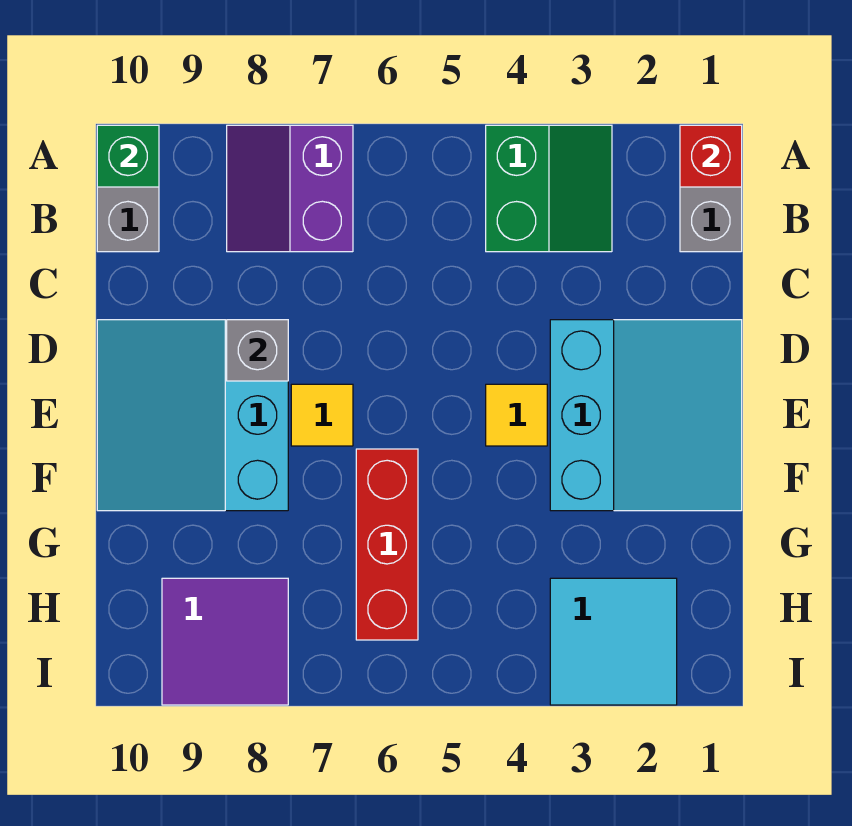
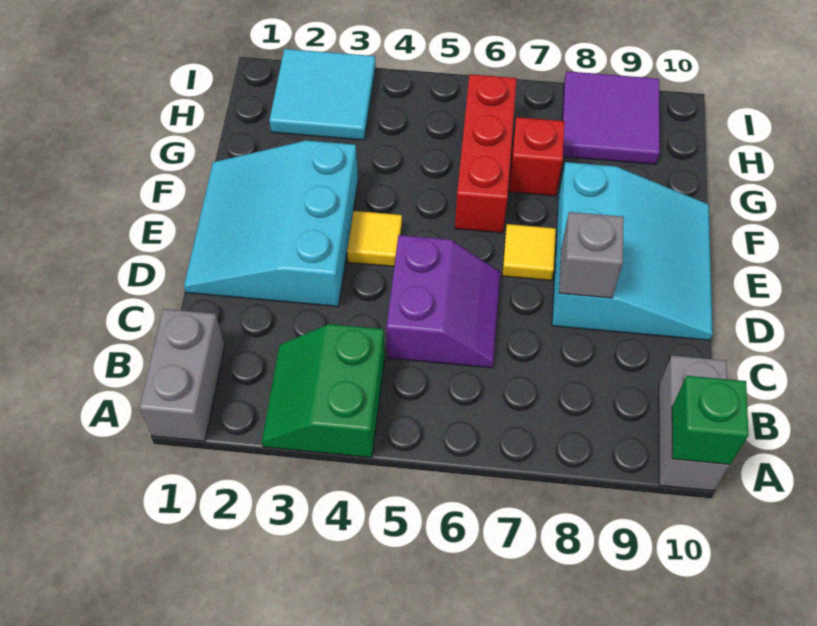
red 1x1 brick [680,125,742,187] -> red 1x1 brick moved to [509,117,565,196]
purple 2x2 slope [227,125,353,252] -> purple 2x2 slope moved to [386,235,500,368]

